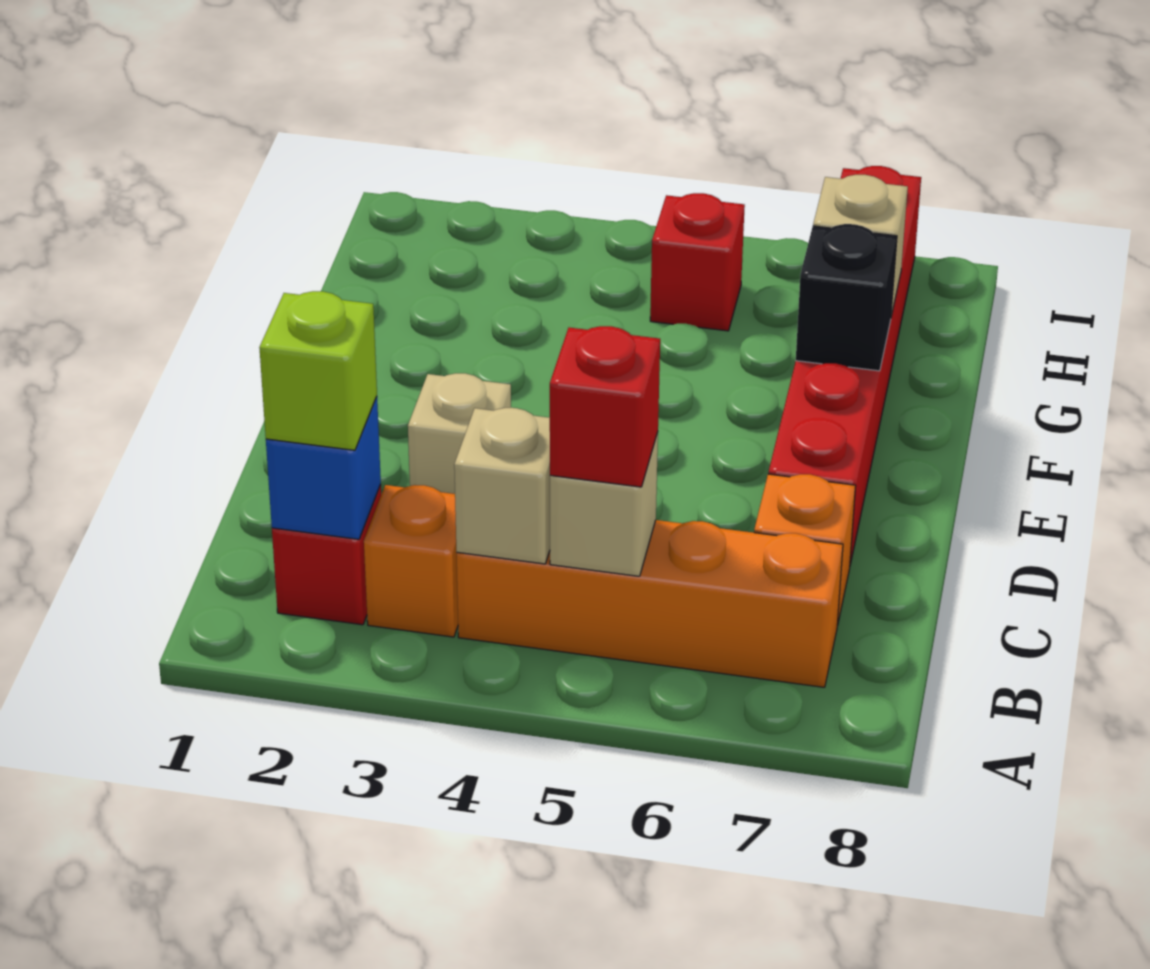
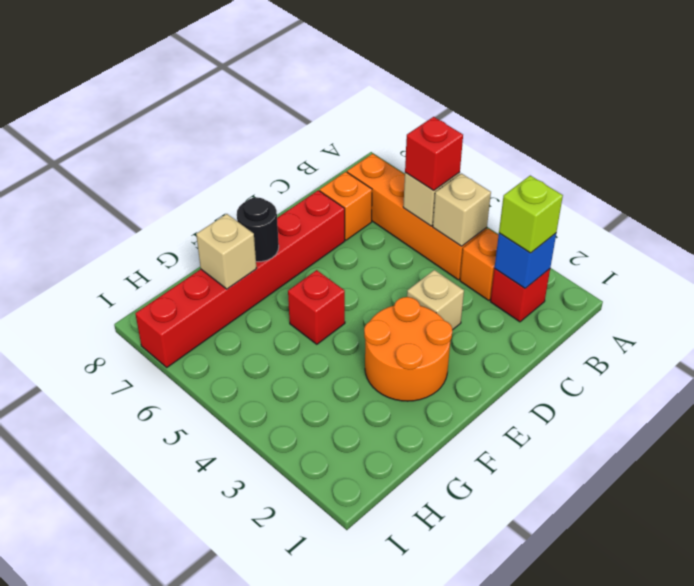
none -> orange 2x2 round brick [364,297,452,401]
black 1x1 brick [796,224,897,371] -> black 1x1 round brick [237,197,279,262]
red 1x1 brick [650,193,745,331] -> red 1x1 brick moved to [288,270,345,344]

